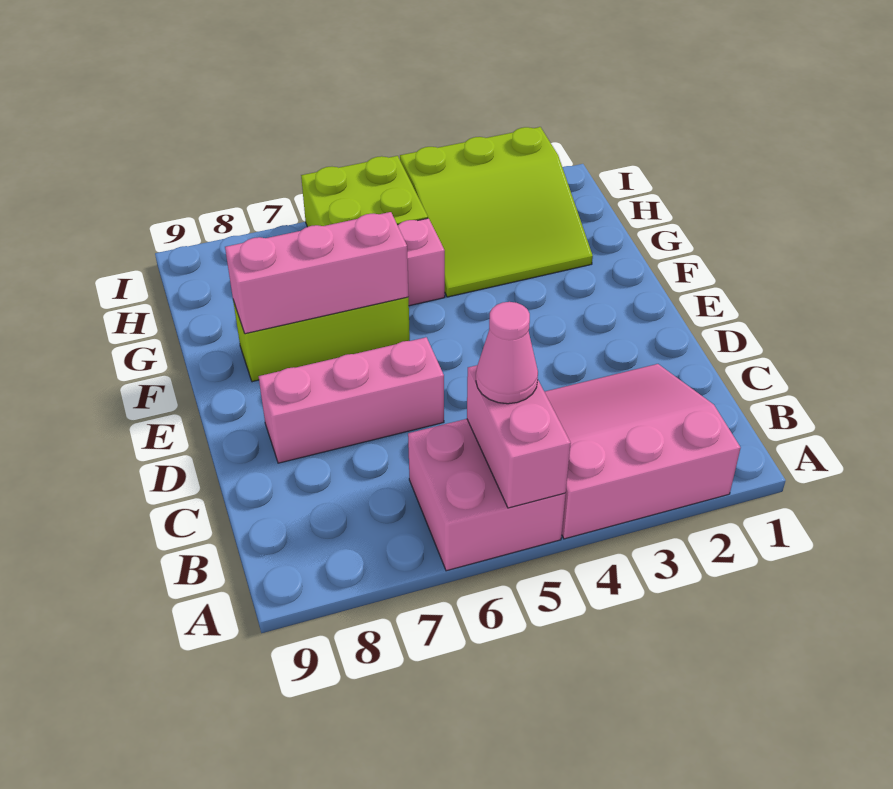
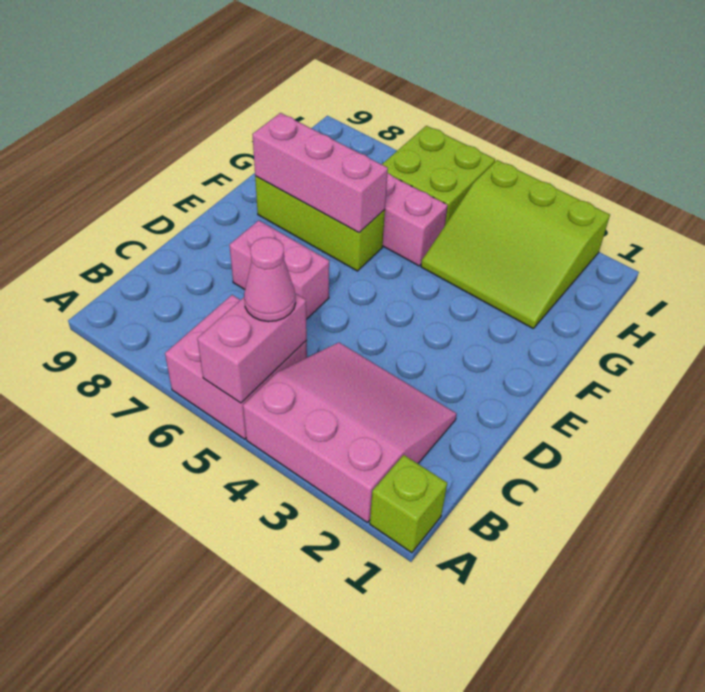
none -> lime 1x1 brick [370,455,447,553]
pink 1x3 brick [259,337,444,463] -> pink 1x2 brick [229,220,329,319]

